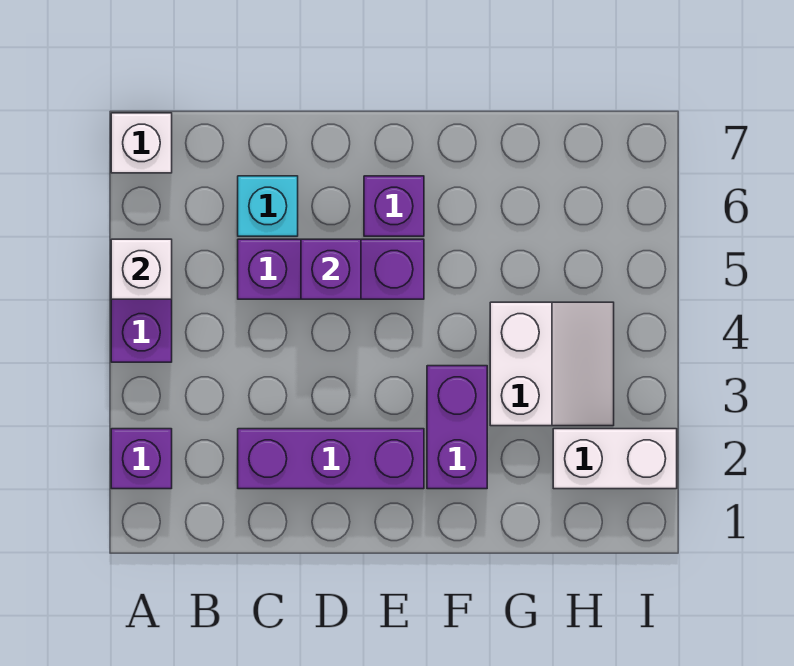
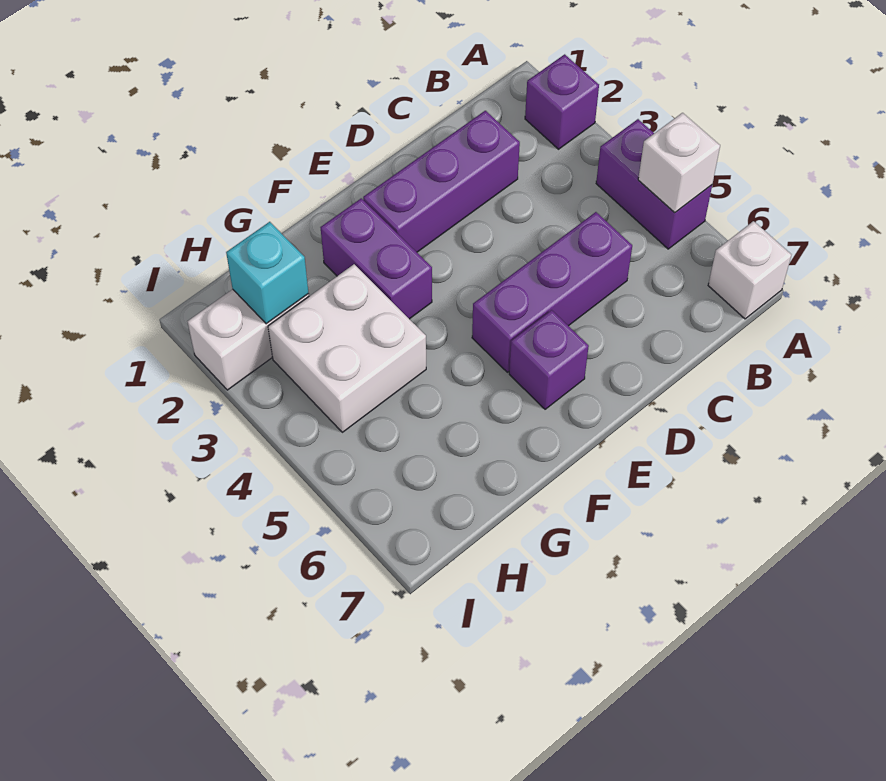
cyan 1x1 brick [238,176,298,236] -> cyan 1x1 brick moved to [226,222,309,324]
purple 1x1 brick [301,239,361,299] -> none
white 2x2 slope [490,302,614,426] -> white 2x2 brick [268,264,426,432]

